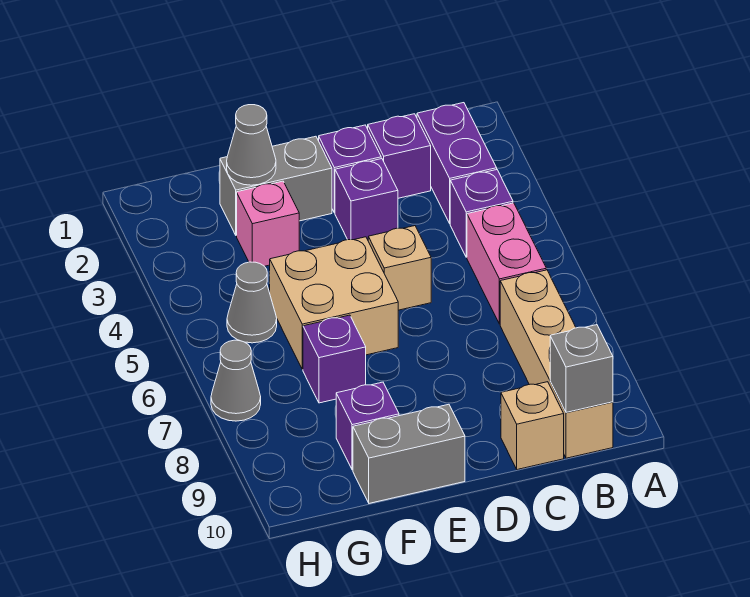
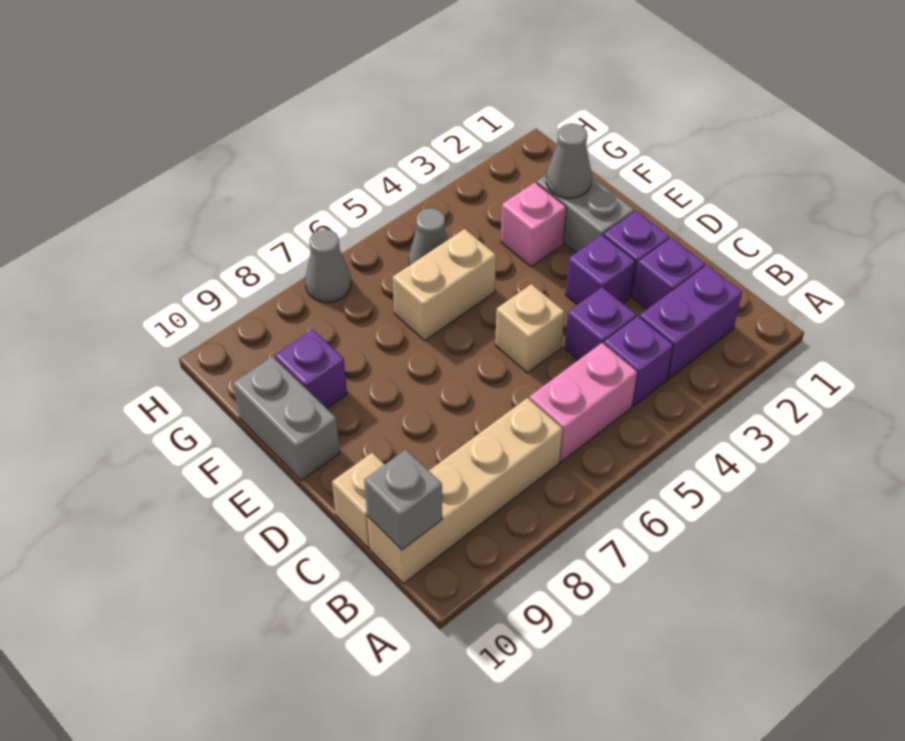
tan 2x2 brick [270,237,398,369] -> tan 1x2 brick [393,229,496,341]
purple 1x1 brick [303,315,366,403] -> purple 1x1 brick moved to [565,287,636,360]

